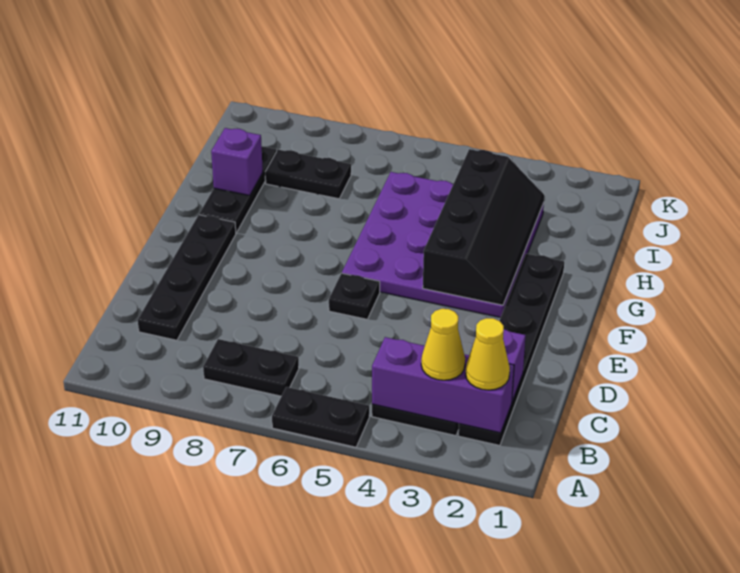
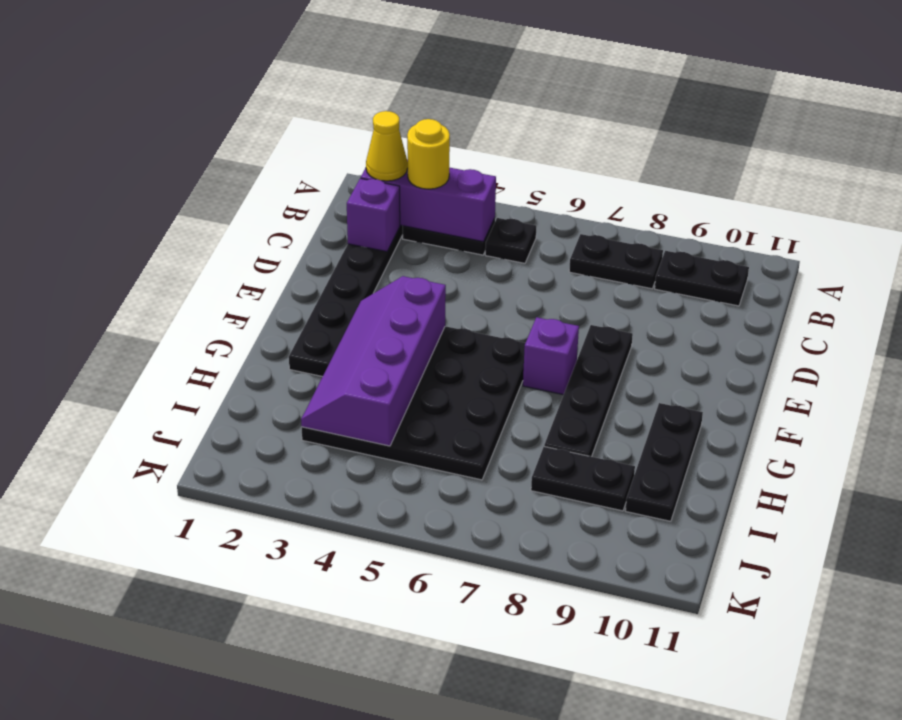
black 1x2 plate [272,387,369,447] -> black 1x2 plate moved to [655,251,749,306]
yellow 1x1 cone [421,309,465,380] -> yellow 1x1 round brick [407,119,450,189]
black 1x4 plate [138,215,236,340] -> black 1x4 plate moved to [544,325,633,457]
black 1x1 plate [329,273,380,319] -> black 1x1 plate moved to [485,218,536,263]
purple 4x4 plate [342,172,544,317] -> black 4x4 plate [302,326,525,480]
black 2x4 slope [423,149,544,305] -> purple 2x4 slope [301,276,446,446]
purple 1x1 brick [211,128,263,195] -> purple 1x1 brick moved to [523,317,579,395]

